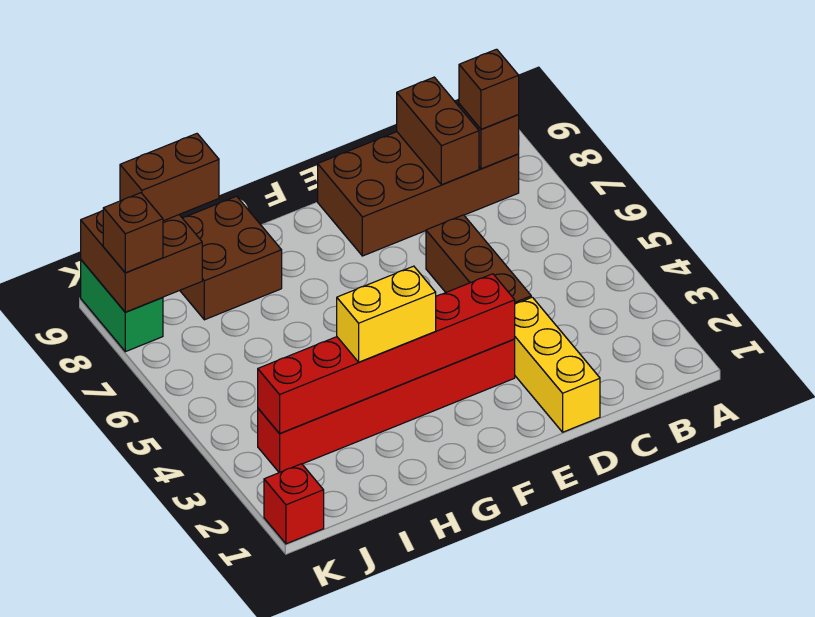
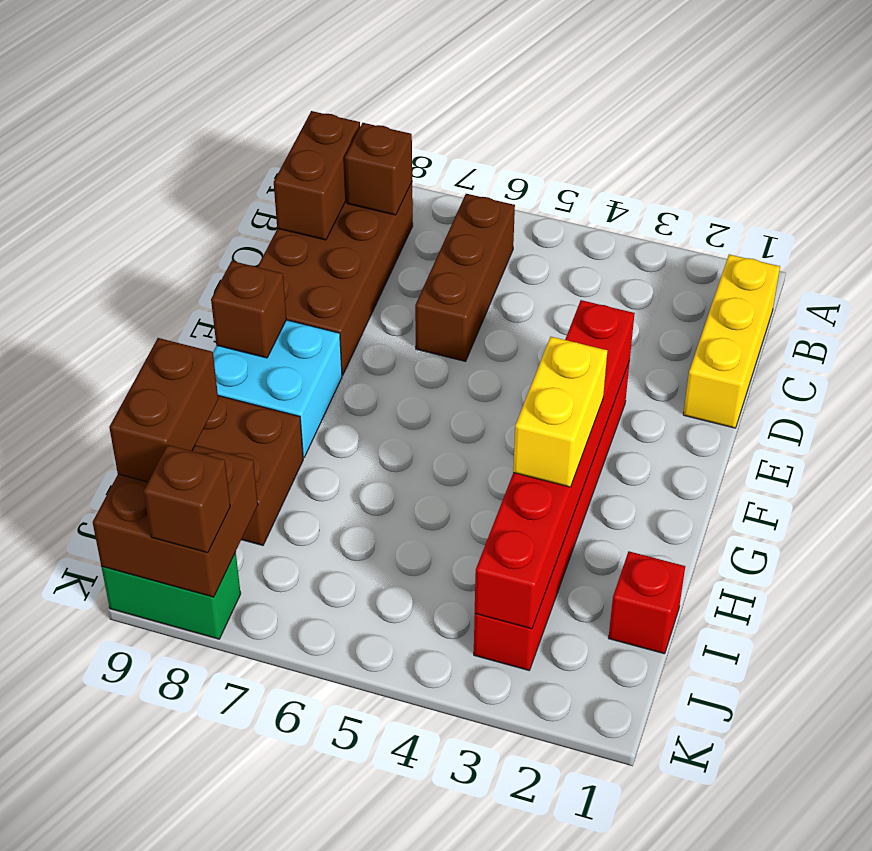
brown 1x1 brick [459,49,519,129] -> brown 1x1 brick moved to [211,261,286,358]
brown 1x2 brick [397,77,479,185] -> brown 1x2 brick turned to [274,111,360,240]
yellow 1x3 brick [515,297,600,432] -> yellow 1x3 brick turned to [683,254,780,428]
brown 1x3 brick [426,215,531,304] -> brown 1x3 brick turned to [415,194,515,361]
none -> cyan 2x2 brick [213,320,342,458]
red 1x1 brick [264,464,324,544] -> red 1x1 brick moved to [609,551,685,654]

